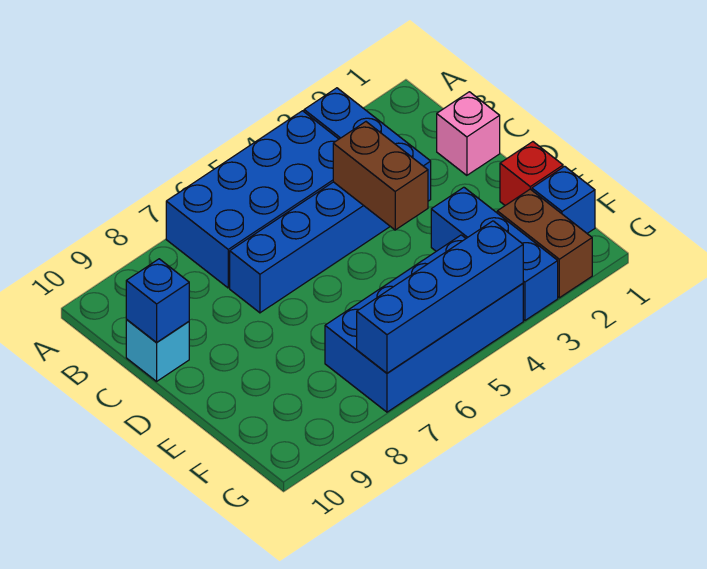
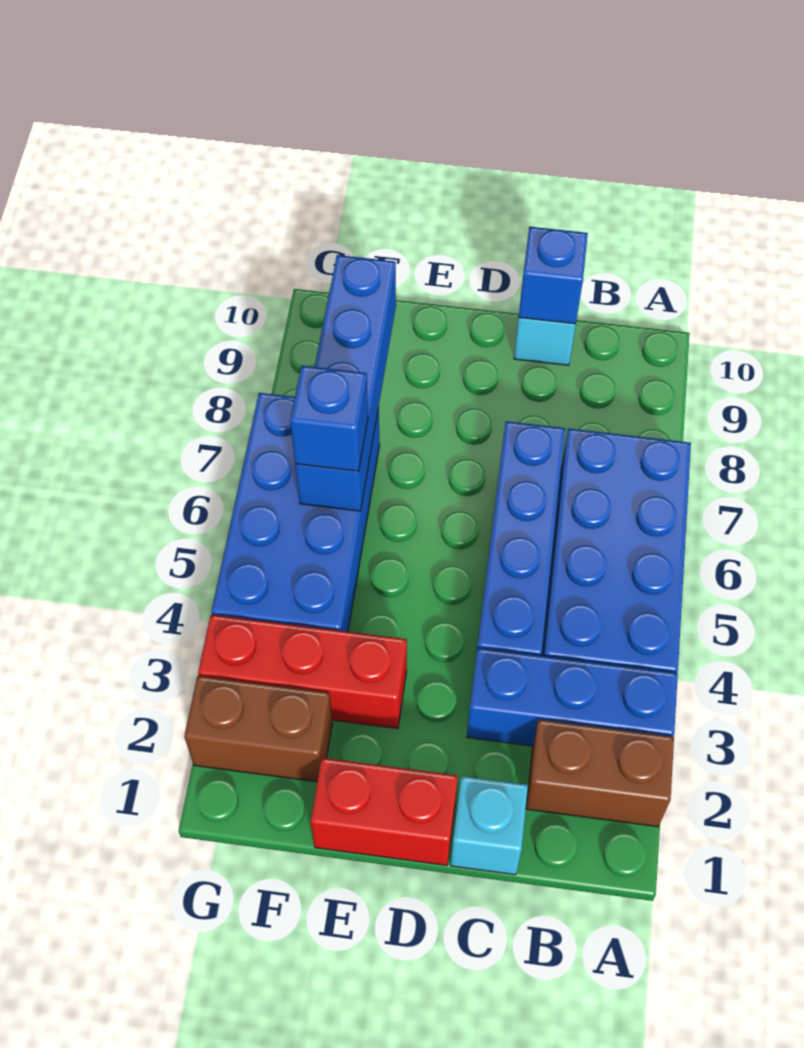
pink 1x1 brick [437,92,500,175] -> cyan 1x1 brick [451,776,528,875]
brown 1x2 brick [333,122,428,230] -> brown 1x2 brick moved to [526,720,674,827]
red 1x1 brick [500,142,563,205] -> red 1x2 brick [311,758,458,865]
blue 1x3 brick [431,187,558,321] -> red 1x3 brick [198,615,407,729]
blue 1x1 brick [532,166,595,233] -> blue 1x1 brick moved to [290,366,368,471]
blue 1x4 brick [357,221,523,373] -> blue 1x4 brick moved to [295,255,396,511]

